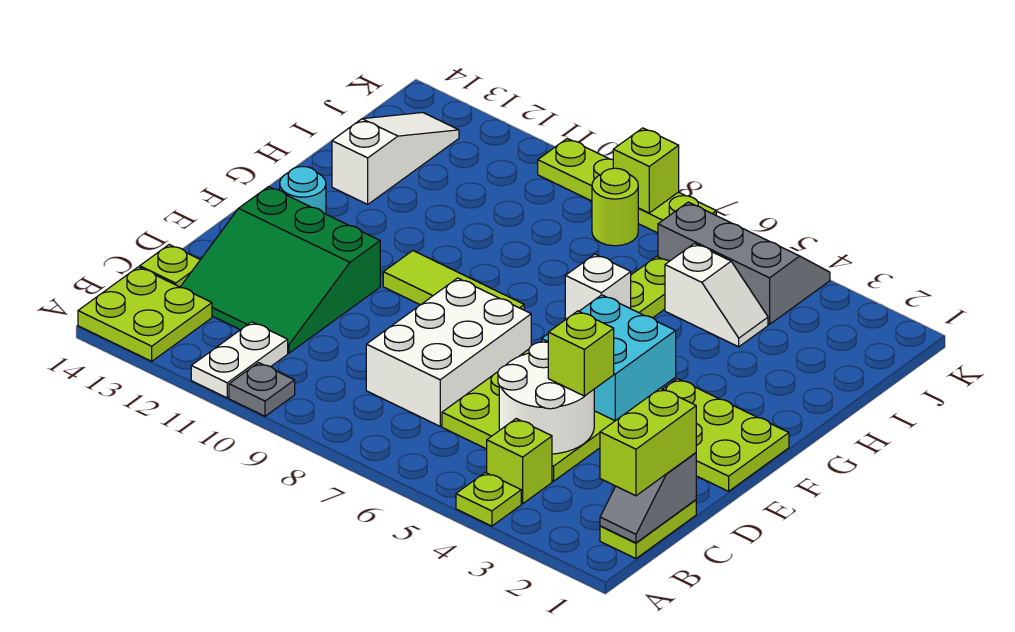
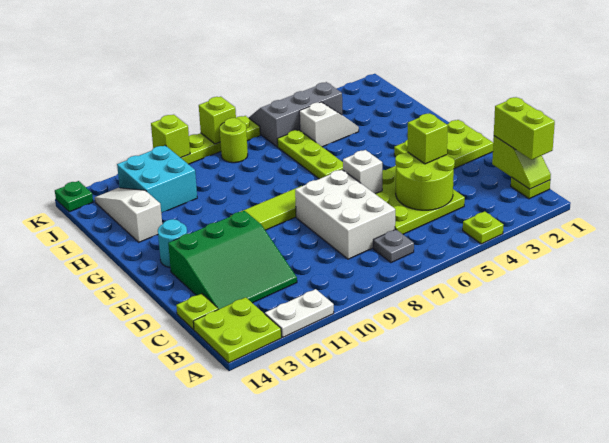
grey 1x1 plate [229,363,295,416] -> grey 1x1 plate moved to [373,230,414,263]
white 1x2 plate [191,322,288,398] -> white 1x2 plate turned to [265,289,334,337]
lime 1x2 plate [600,500,696,559] -> lime 1x1 plate [511,177,550,199]
grey 1x2 slope [600,453,696,543] -> lime 1x2 slope [492,136,551,189]
lime 1x1 brick [487,419,552,504] -> lime 1x1 brick moved to [151,115,190,158]
white 2x2 round brick [498,342,594,454] -> lime 2x2 round brick [395,152,455,210]
cyan 2x2 brick [542,295,676,421] -> cyan 2x2 brick moved to [117,145,197,213]
white 1x1 brick [565,254,631,320] -> white 1x1 brick moved to [343,150,382,194]
none -> green 1x1 plate [55,181,93,212]

